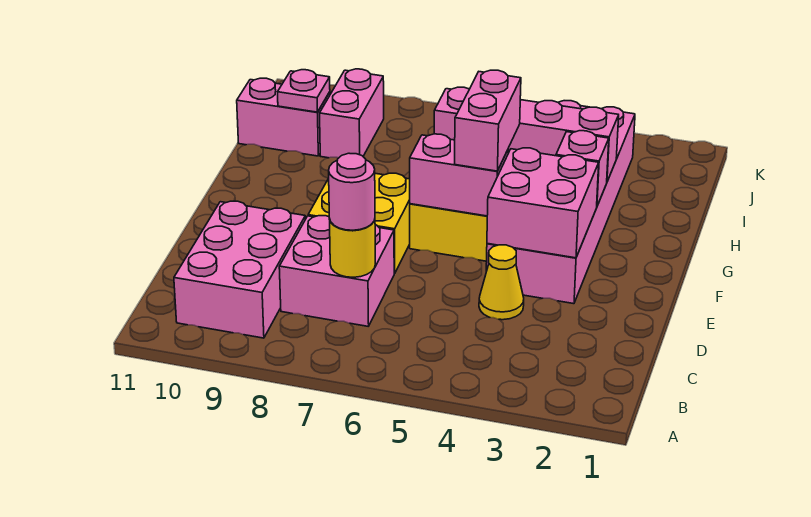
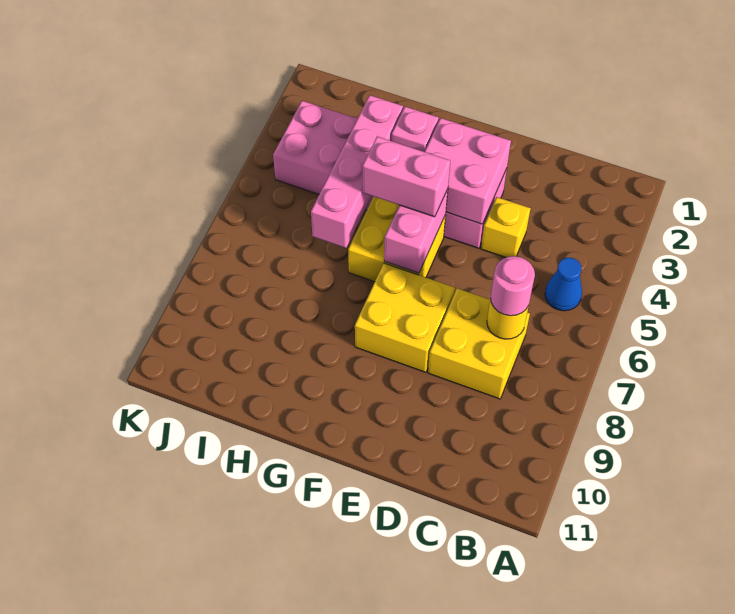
none -> blue 1x1 cone [545,258,582,311]
pink 2x3 brick [174,201,305,338] -> none
pink 2x2 brick [279,216,395,326] -> yellow 2x2 brick [428,288,530,399]
yellow 1x1 cone [479,245,524,320] -> yellow 1x1 brick [481,197,531,258]
pink 1x2 brick [320,69,384,158] -> none
pink 1x2 brick [237,78,330,156] -> none
pink 1x1 plate [278,70,330,112] -> none

